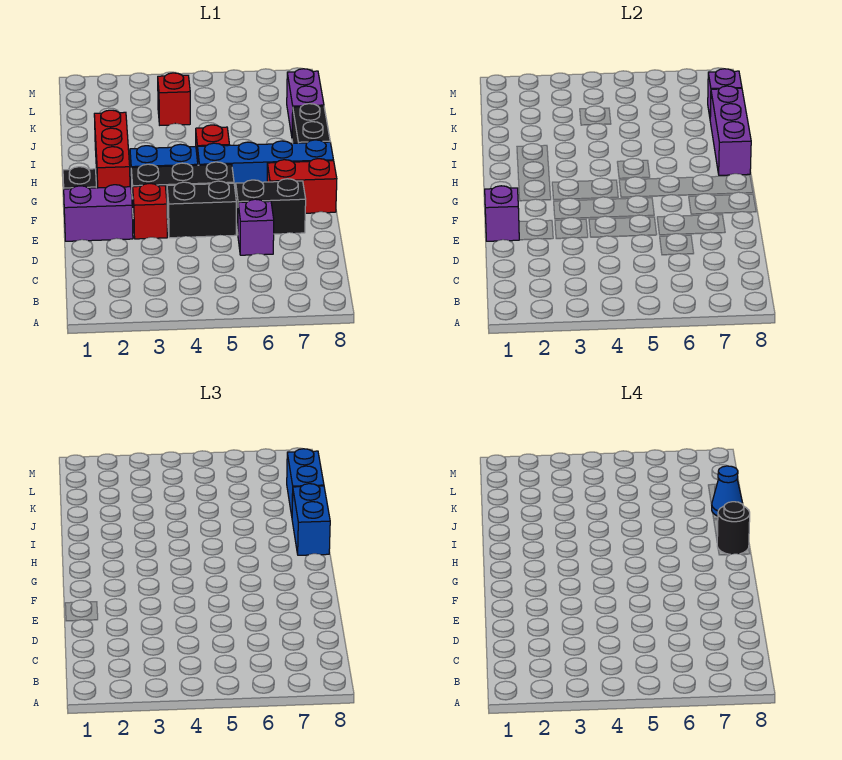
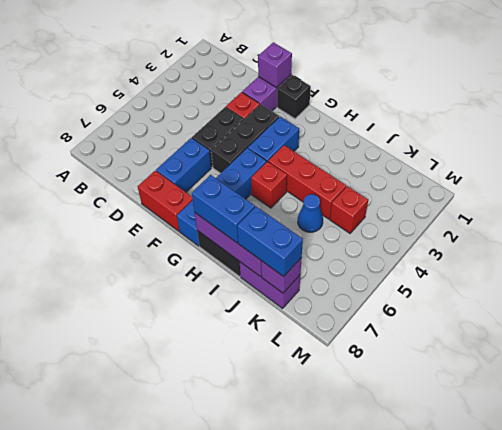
purple 1x1 brick [238,199,274,255] -> none
black 1x2 brick [236,179,306,234] -> blue 1x2 brick [156,138,211,192]
red 1x2 brick [267,159,337,213] -> red 1x2 brick turned to [138,171,193,231]
red 1x3 brick [94,110,130,188] -> red 1x3 brick moved to [268,145,346,219]
black 1x1 round brick [717,502,750,554] -> none
blue 1x1 cone [712,466,743,516] -> blue 1x1 cone moved to [298,194,323,232]

